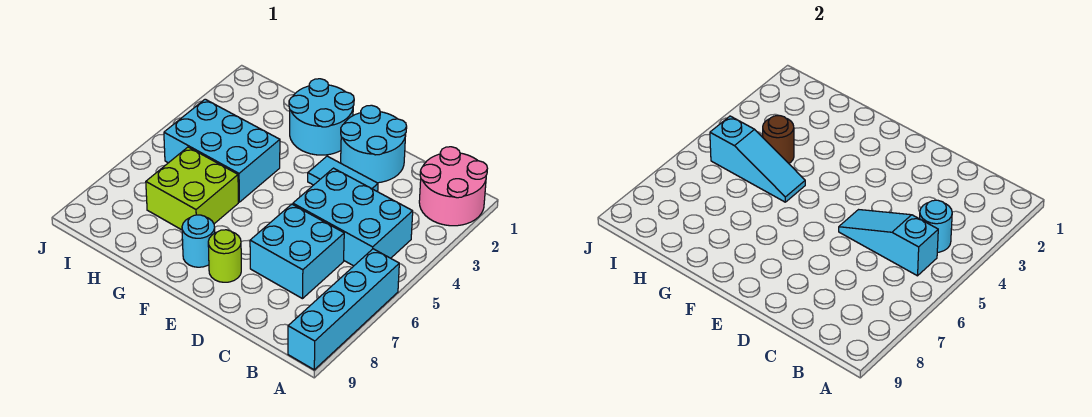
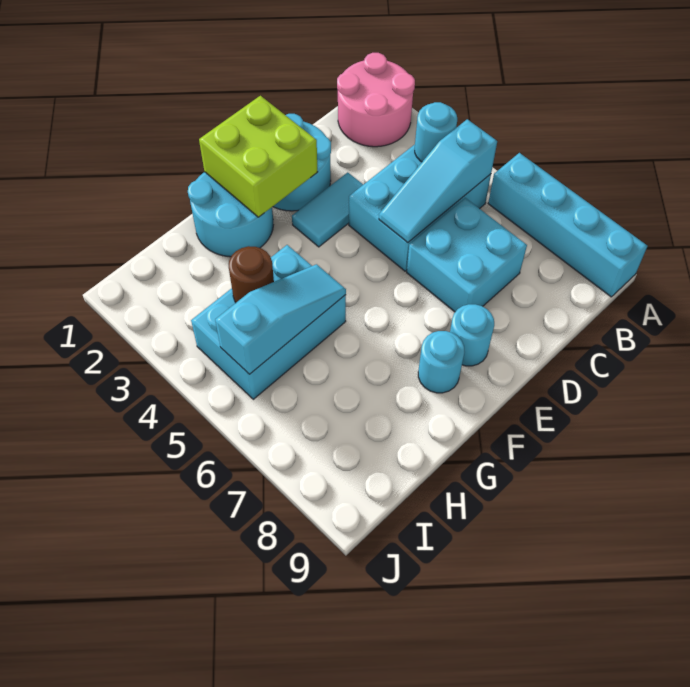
lime 1x1 round brick [208,230,241,282] -> cyan 1x1 round brick [450,304,494,366]
lime 2x2 brick [146,147,238,230] -> lime 2x2 brick moved to [199,96,317,217]

